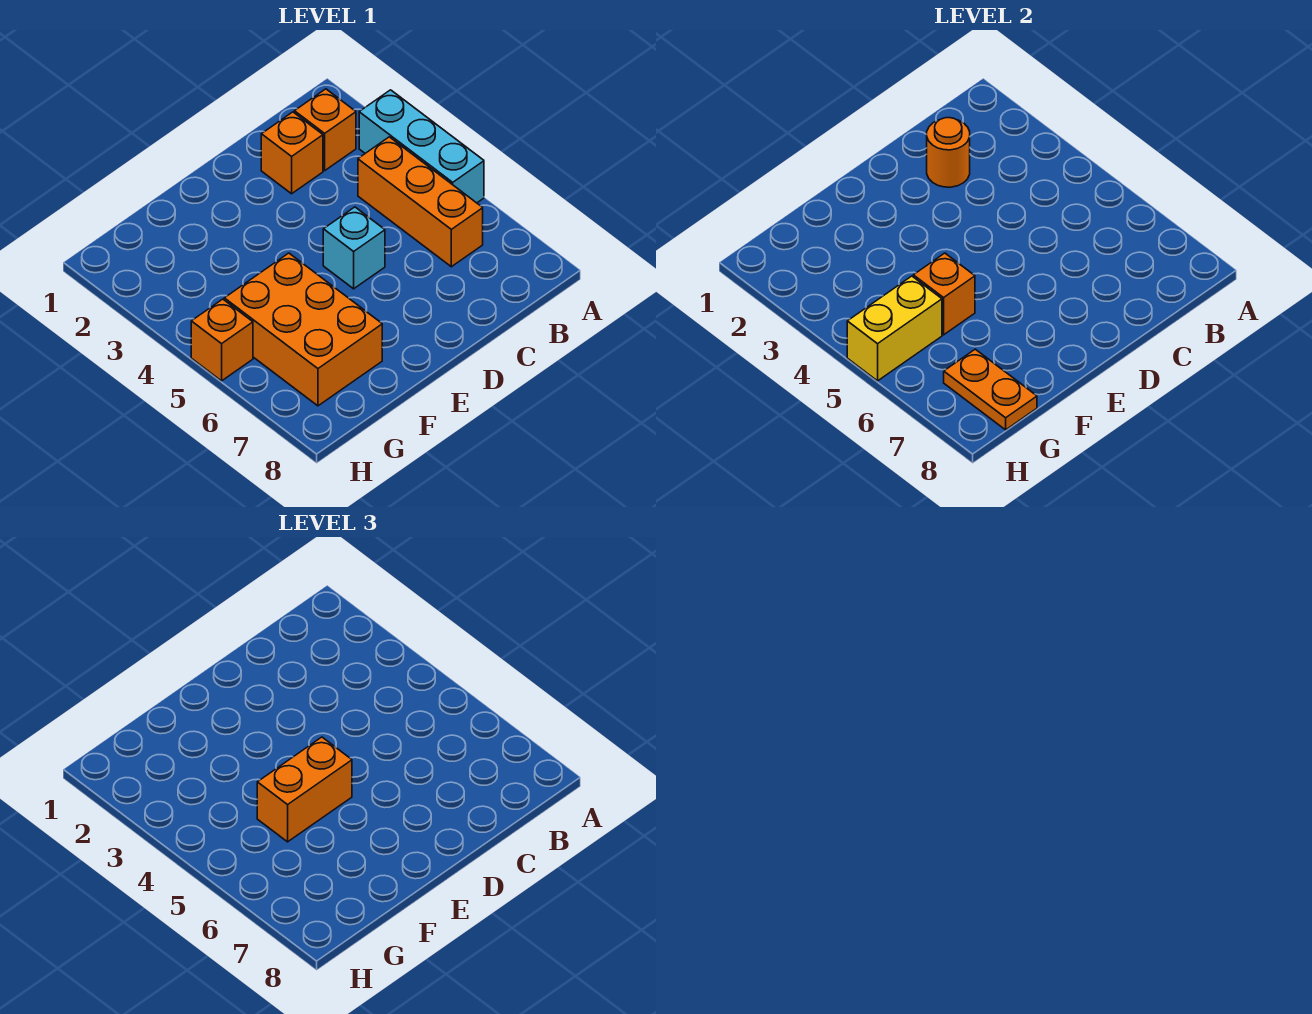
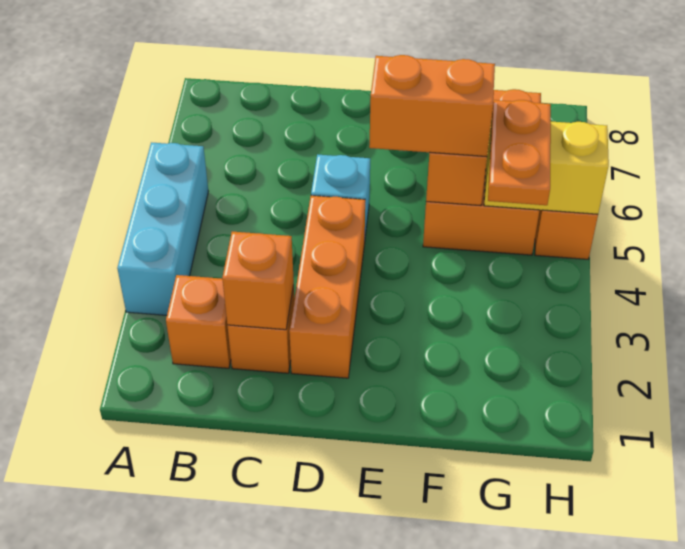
orange 1x3 brick [358,137,483,267] -> orange 1x3 brick moved to [289,196,365,378]
orange 1x1 round brick [927,118,970,187] -> orange 1x1 brick [222,232,294,330]
orange 1x2 plate [944,349,1037,430] -> orange 1x2 plate moved to [488,100,551,205]

